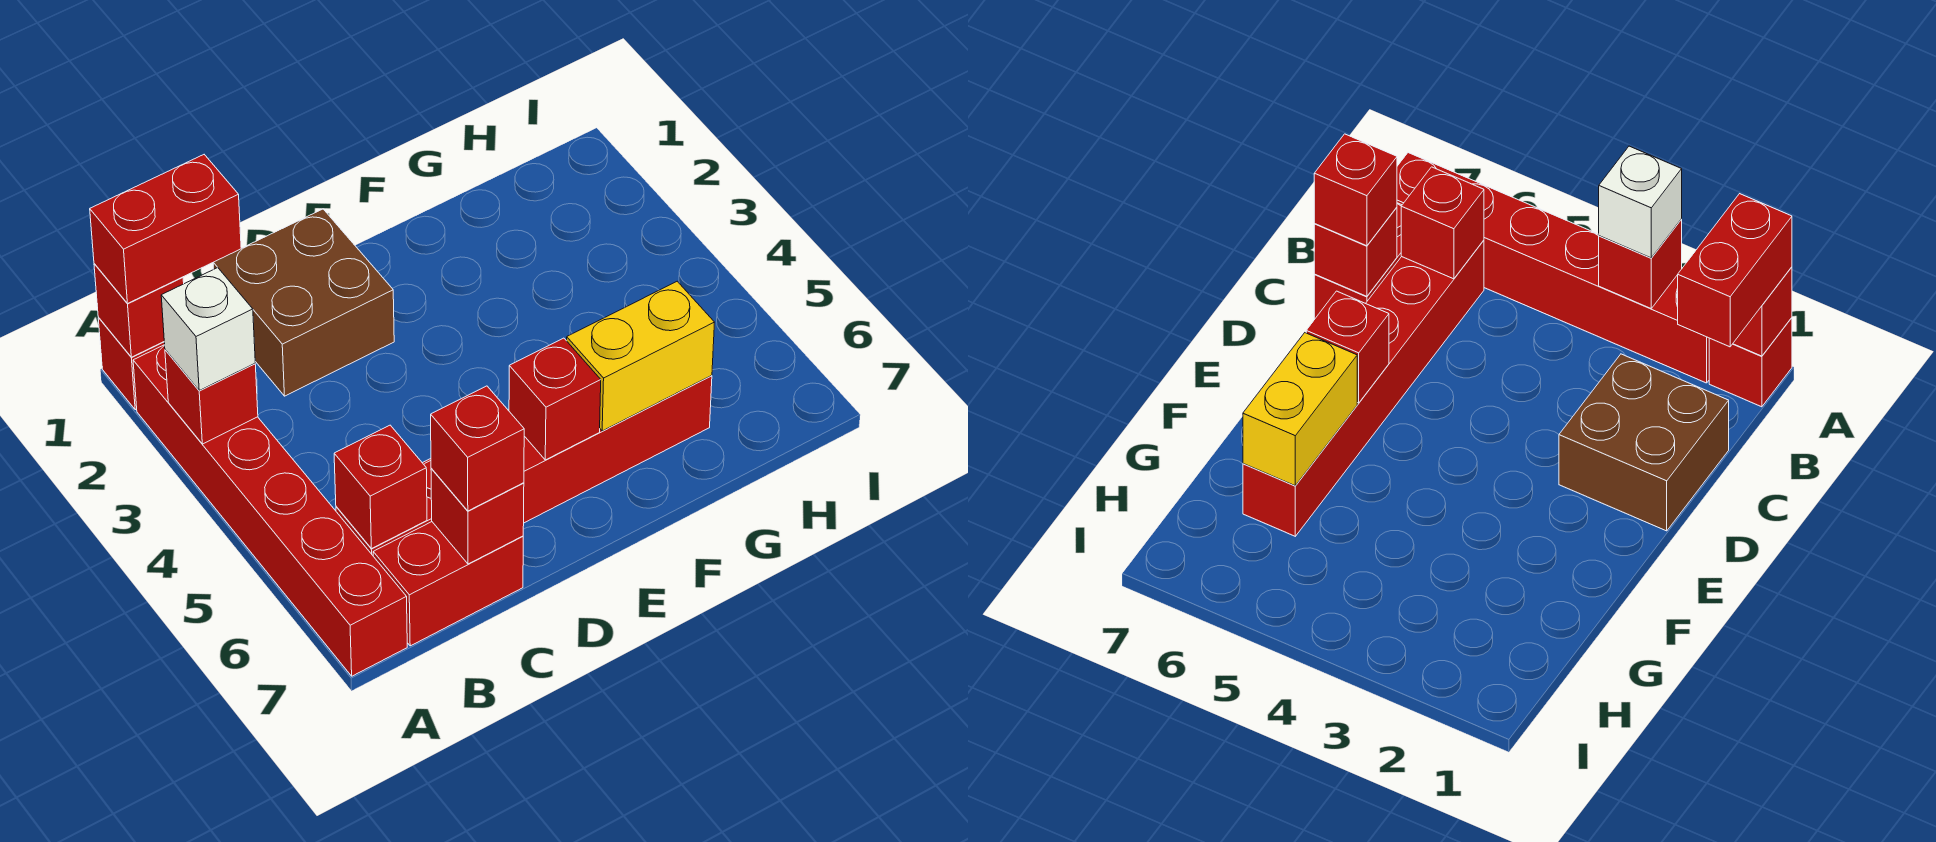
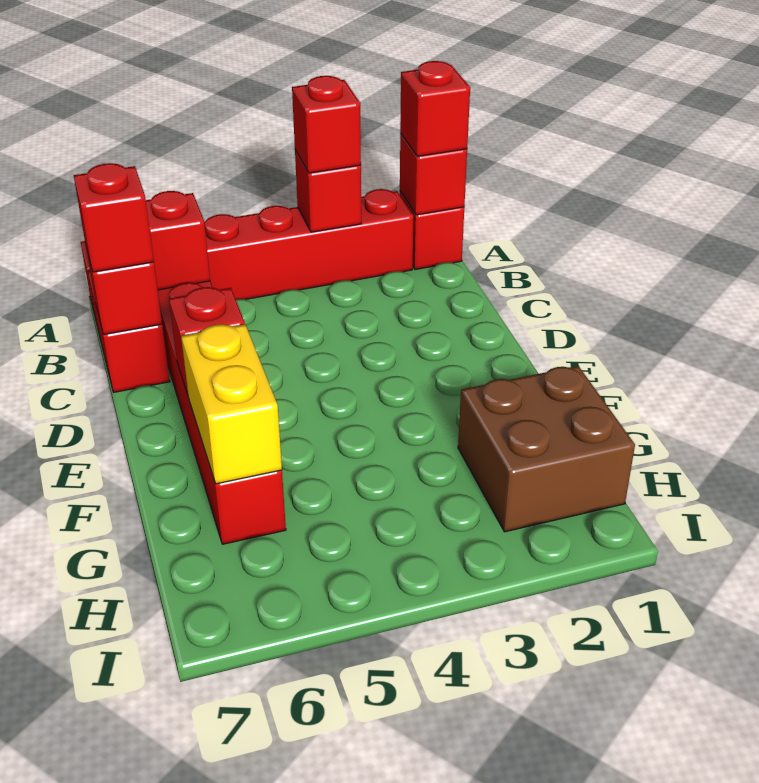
red 1x2 brick [90,155,241,304] -> red 1x1 brick [400,61,470,156]
white 1x1 brick [161,267,255,391] -> red 1x1 brick [292,76,361,173]
brown 2x2 brick [213,209,394,396] -> brown 2x2 brick moved to [458,366,635,532]

